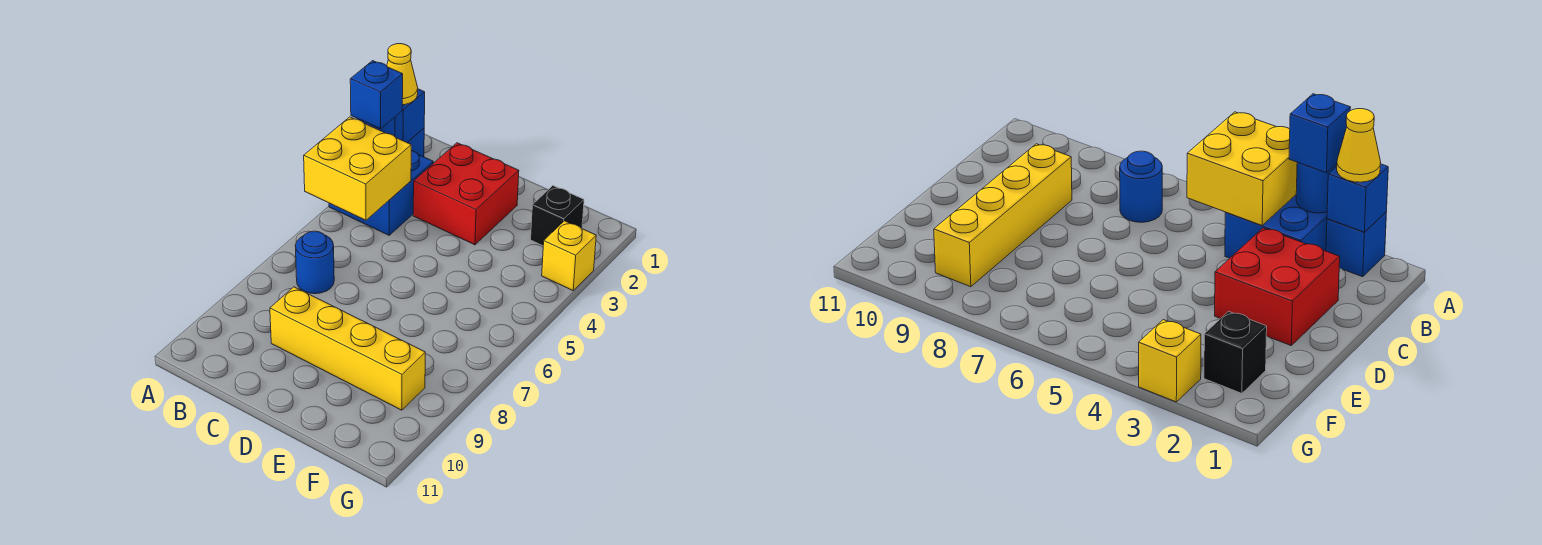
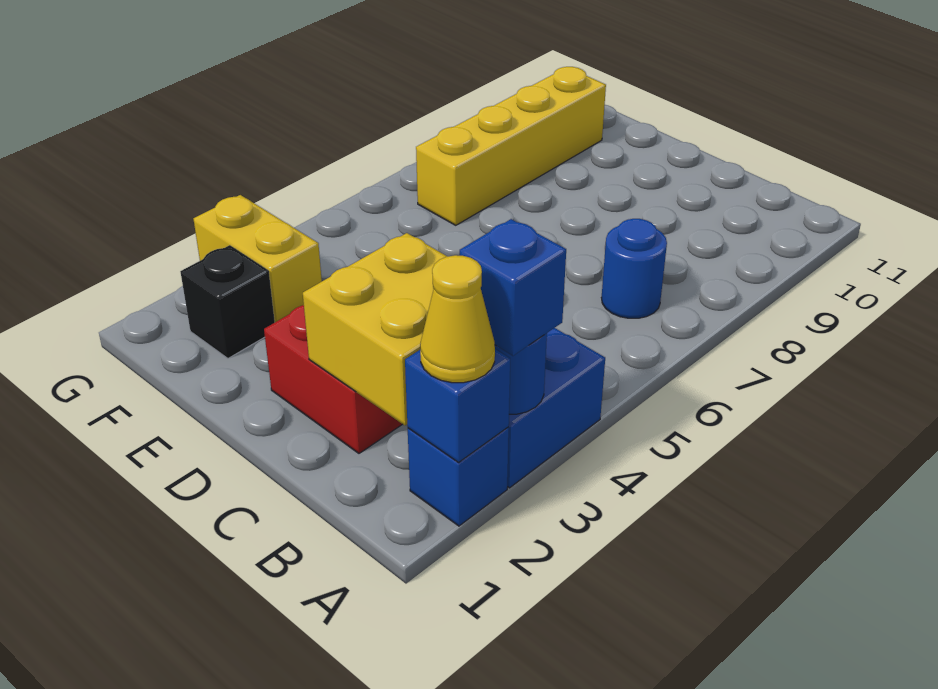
yellow 2x2 brick [304,117,411,220] -> yellow 2x2 brick moved to [303,233,447,425]
yellow 1x4 brick [270,287,425,410] -> yellow 1x4 brick turned to [416,67,606,225]
yellow 1x1 brick [542,221,596,290] -> yellow 1x2 brick [194,195,322,322]

